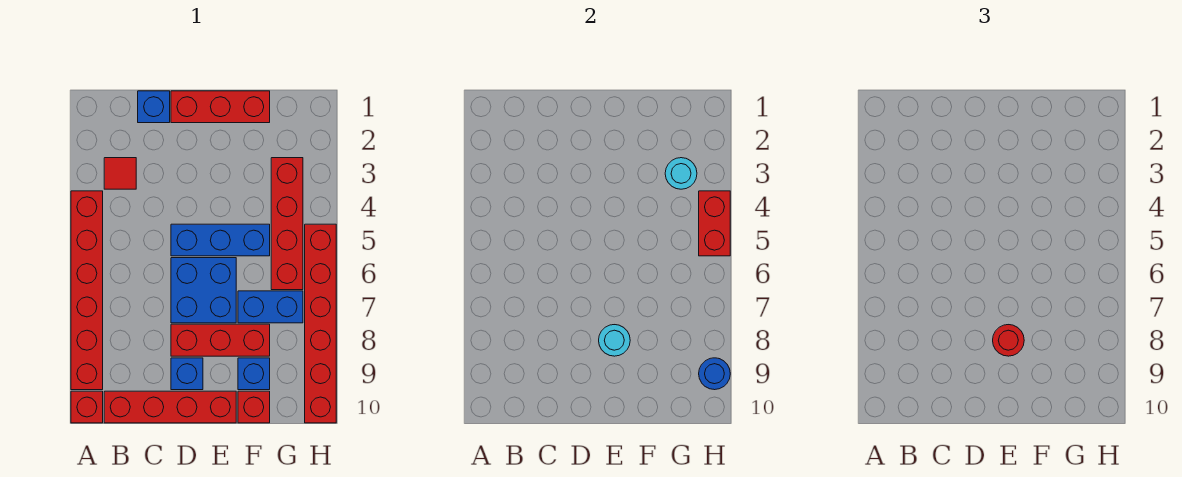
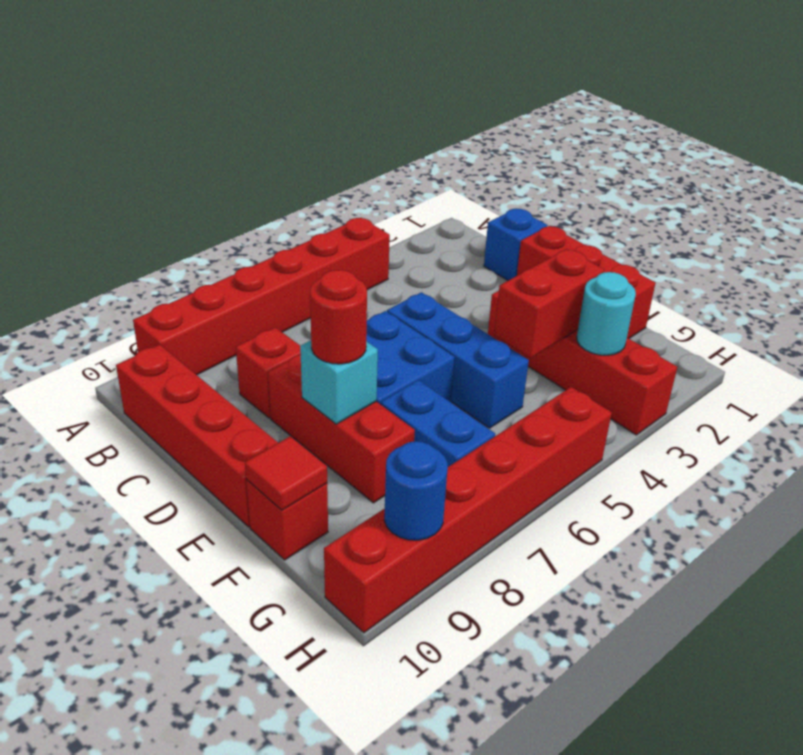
red 1x1 brick [71,391,103,423] -> red 1x1 brick moved to [236,327,301,418]
red 1x1 tile [104,158,136,189] -> red 1x1 tile moved to [245,436,327,510]
blue 1x1 brick [171,358,203,390] -> none
cyan 1x1 round brick [599,325,630,356] -> cyan 1x1 brick [300,340,378,424]
blue 1x1 brick [238,358,270,390] -> none
red 1x4 brick [271,158,303,290] -> red 1x4 brick turned to [488,291,677,435]
red 1x2 brick [699,191,730,256] -> red 1x2 brick moved to [494,249,604,358]

